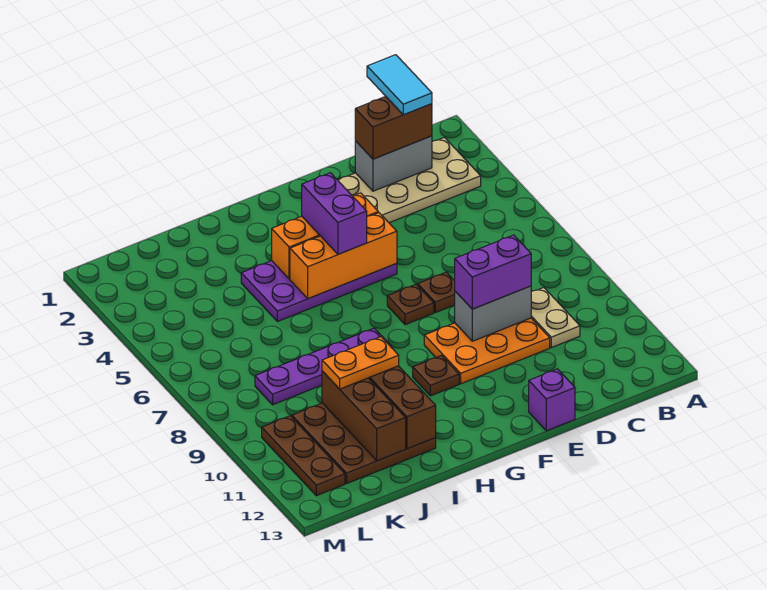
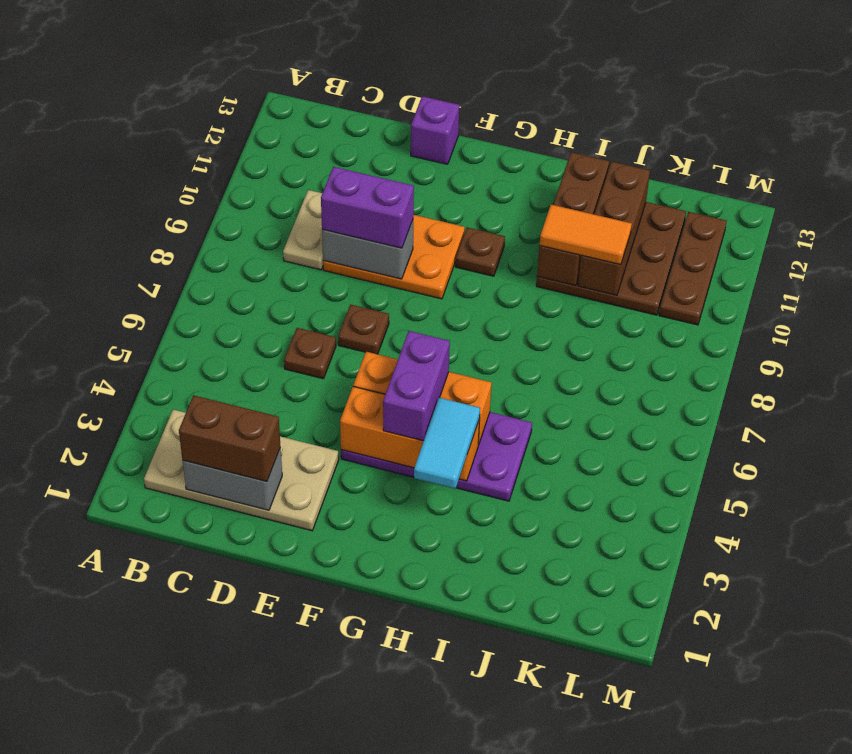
cyan 1x2 tile [367,55,432,115] -> cyan 1x2 tile moved to [414,398,480,489]
brown 1x1 plate [387,284,434,325] -> brown 1x1 plate moved to [284,328,336,379]
purple 1x4 plate [255,328,392,405] -> none
orange 1x2 plate [322,337,399,389] -> orange 1x2 tile [540,205,632,265]

